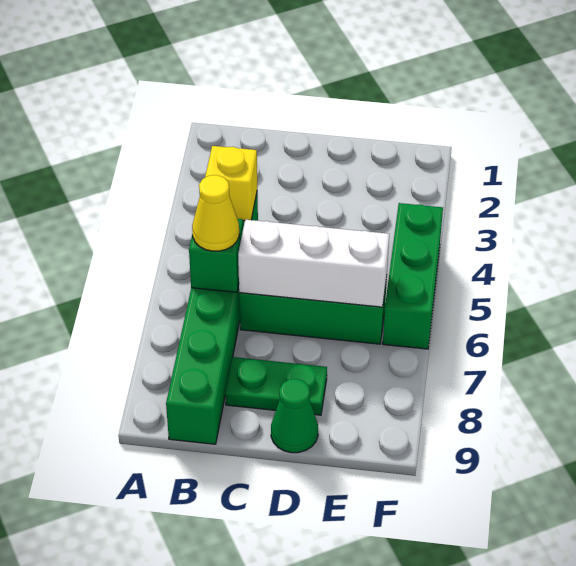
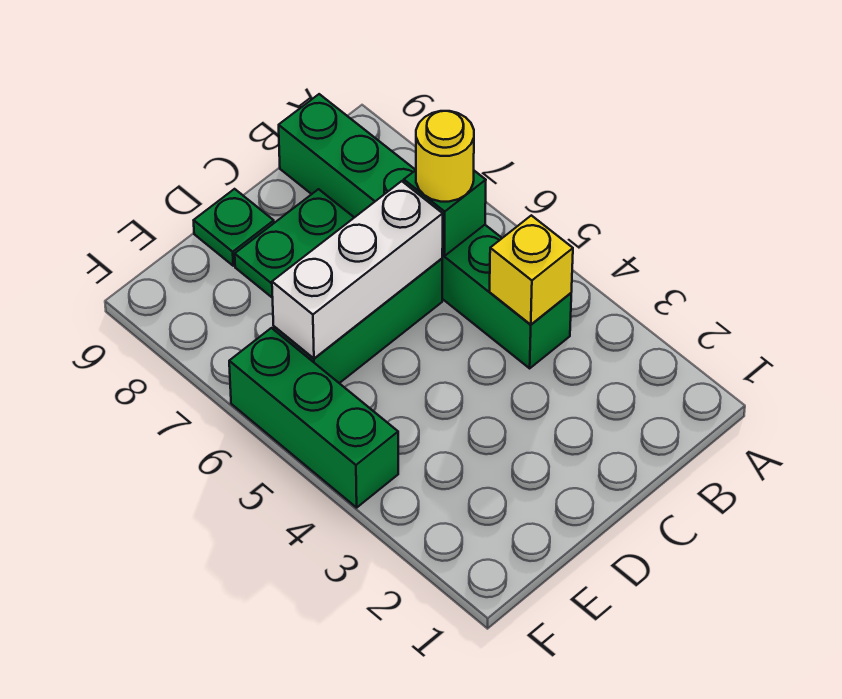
yellow 1x1 cone [192,175,239,251] -> yellow 1x1 round brick [416,111,474,202]
green 1x1 cone [271,379,318,453] -> green 1x1 plate [194,189,274,266]

